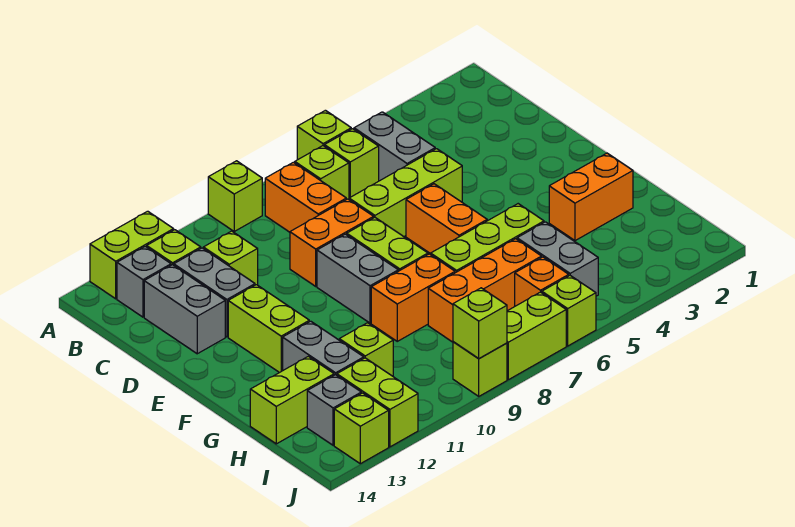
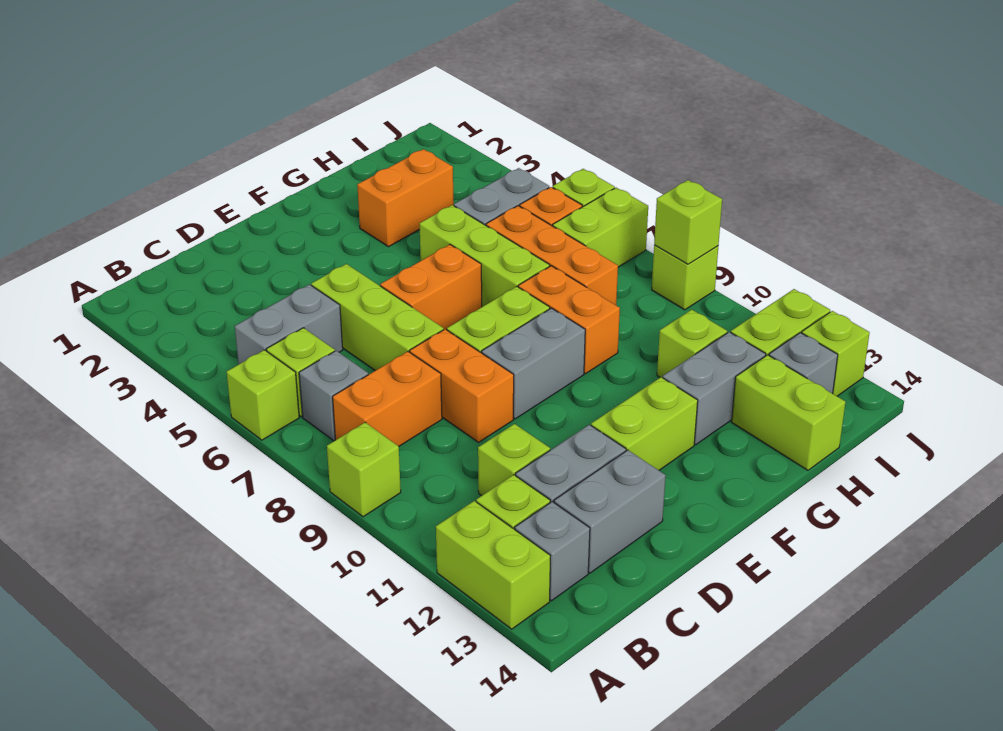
lime 1x1 brick [295,146,349,199] -> grey 1x1 brick [299,351,368,441]
orange 1x2 brick [549,153,633,241] -> orange 1x2 brick turned to [357,149,454,247]
lime 1x2 brick [507,292,566,380] -> lime 1x2 brick turned to [553,188,648,267]

